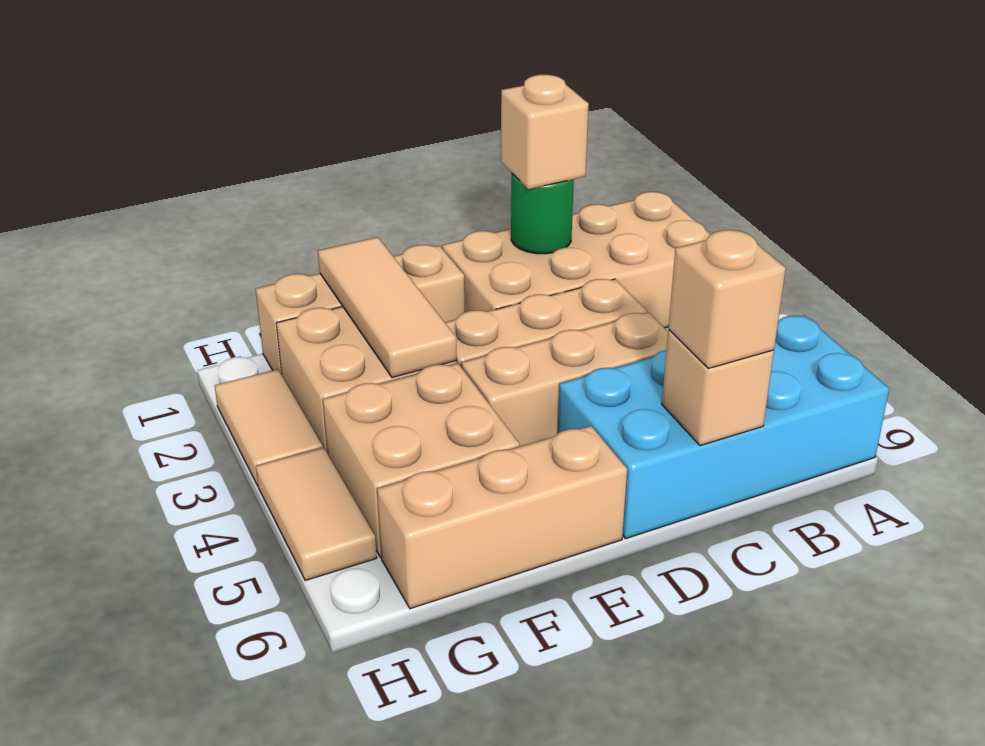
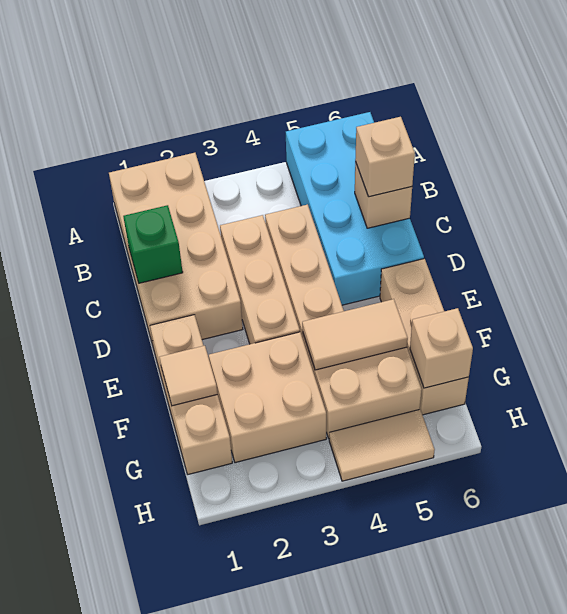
green 1x1 round brick [511,174,574,254] -> green 1x1 brick [123,205,183,283]
tan 1x1 brick [501,75,589,189] -> tan 1x1 brick moved to [410,308,473,388]
tan 1x3 tile [318,237,457,377] -> tan 1x1 tile [160,346,217,406]
tan 1x2 tile [215,369,323,486] -> tan 1x2 tile moved to [302,299,408,370]

